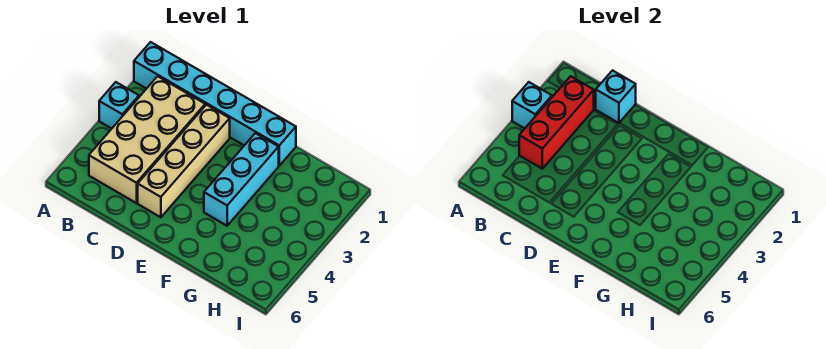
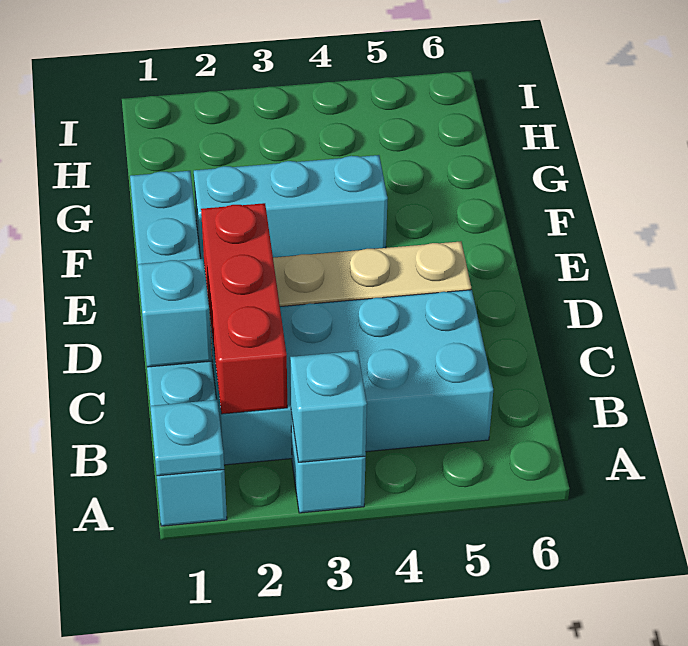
none -> cyan 1x1 plate [150,400,224,476]
tan 2x4 brick [89,76,205,203] -> cyan 2x4 brick [210,290,493,465]
red 1x3 brick [519,76,594,169] -> red 1x3 brick turned to [201,203,287,414]

